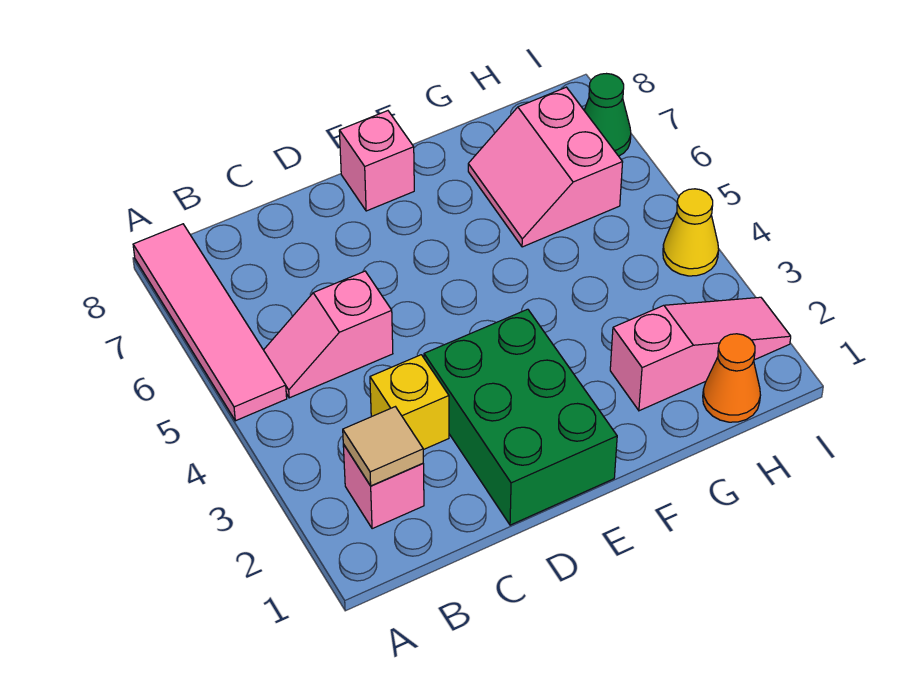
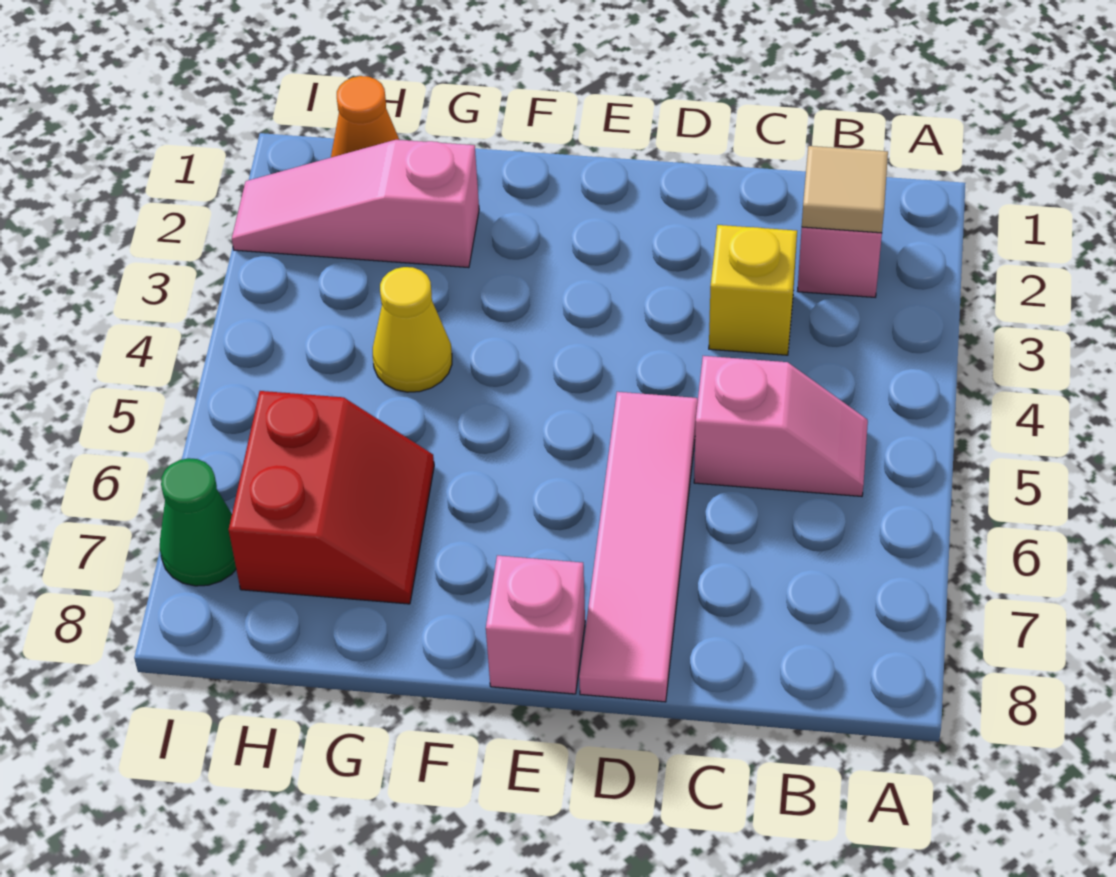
pink 1x4 tile [133,224,287,421] -> pink 1x4 tile moved to [579,392,698,702]
green 2x3 brick [424,309,617,525] -> none
pink 2x2 slope [468,87,623,247] -> red 2x2 slope [229,391,434,604]
yellow 1x1 cone [663,189,719,276] -> yellow 1x1 cone moved to [373,267,452,392]

